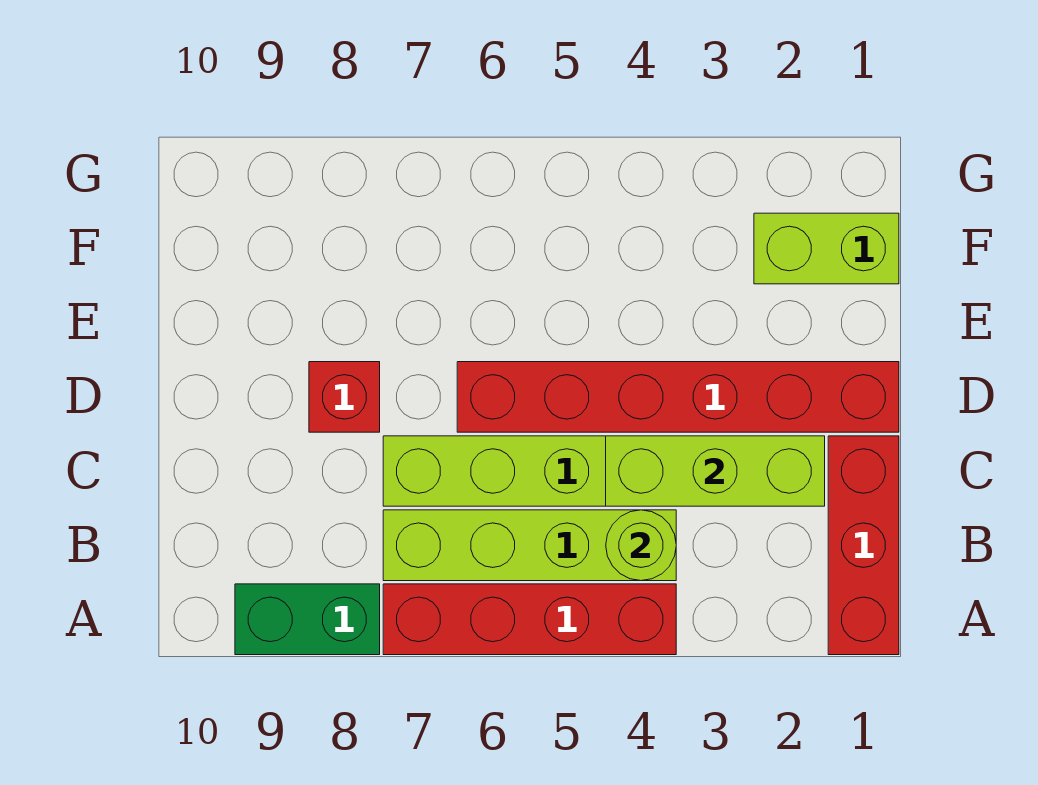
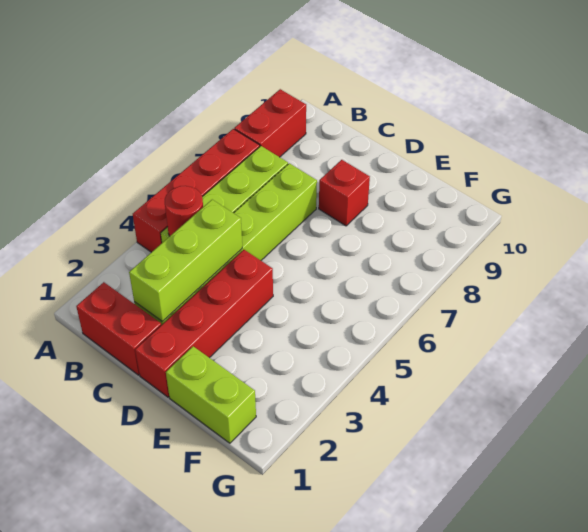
red 1x3 brick [828,436,899,655] -> red 1x2 brick [76,282,161,375]
green 1x2 brick [235,584,380,655] -> red 1x2 brick [234,89,306,157]
lime 1x1 round brick [606,510,676,581] -> red 1x1 round brick [165,186,203,236]
red 1x6 brick [457,362,899,432] -> red 1x4 brick [135,250,273,397]
lime 1x2 brick [754,213,899,284] -> lime 1x2 brick turned to [166,346,256,443]

